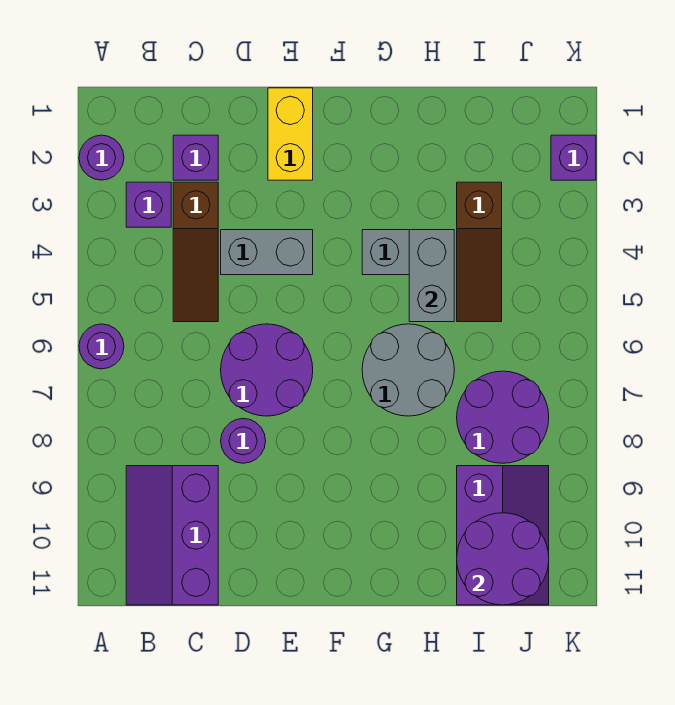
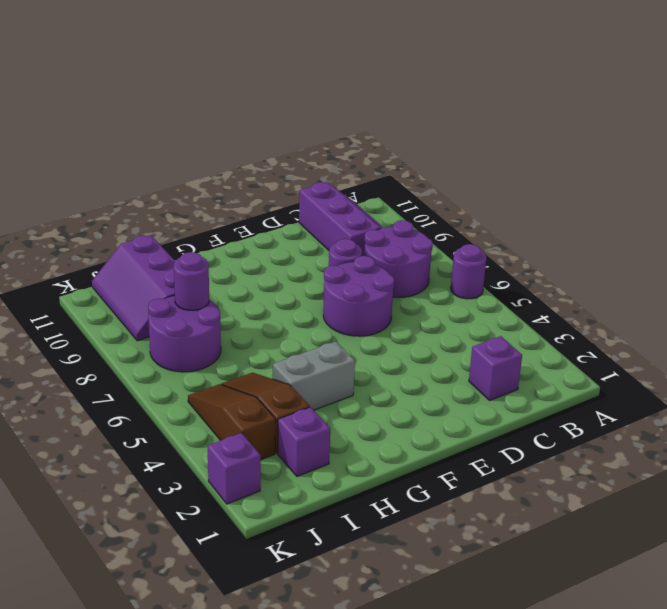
purple 1x1 round brick [79,135,124,180] -> purple 1x1 round brick moved to [174,252,209,310]
purple 1x1 brick [126,182,171,227] -> purple 1x1 brick moved to [278,407,330,476]
brown 1x3 slope [173,182,218,322] -> brown 1x3 slope moved to [188,384,276,459]
grey 1x2 brick [221,230,313,275] -> none
yellow 1x2 brick [268,88,313,180] -> none
grey 2x2 round brick [362,324,454,416] -> none
grey 1x2 brick [409,230,454,322] -> none
purple 2x2 round brick [457,513,549,605] -> purple 2x2 round brick moved to [364,220,433,297]

